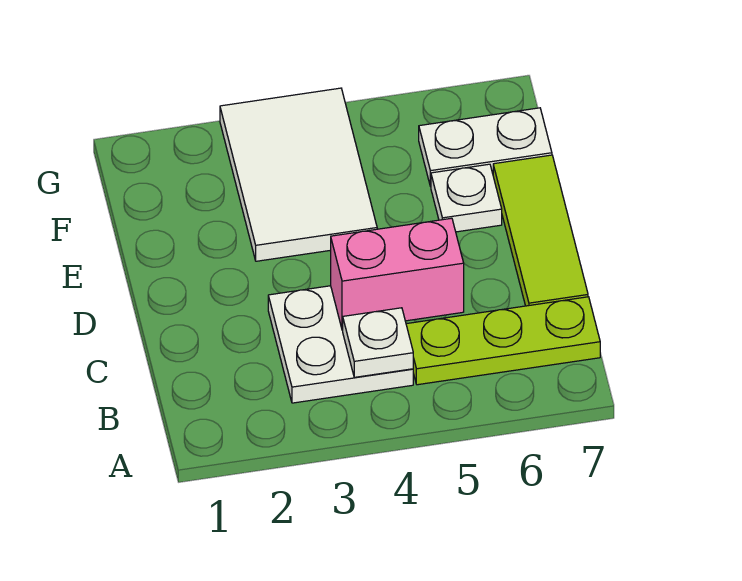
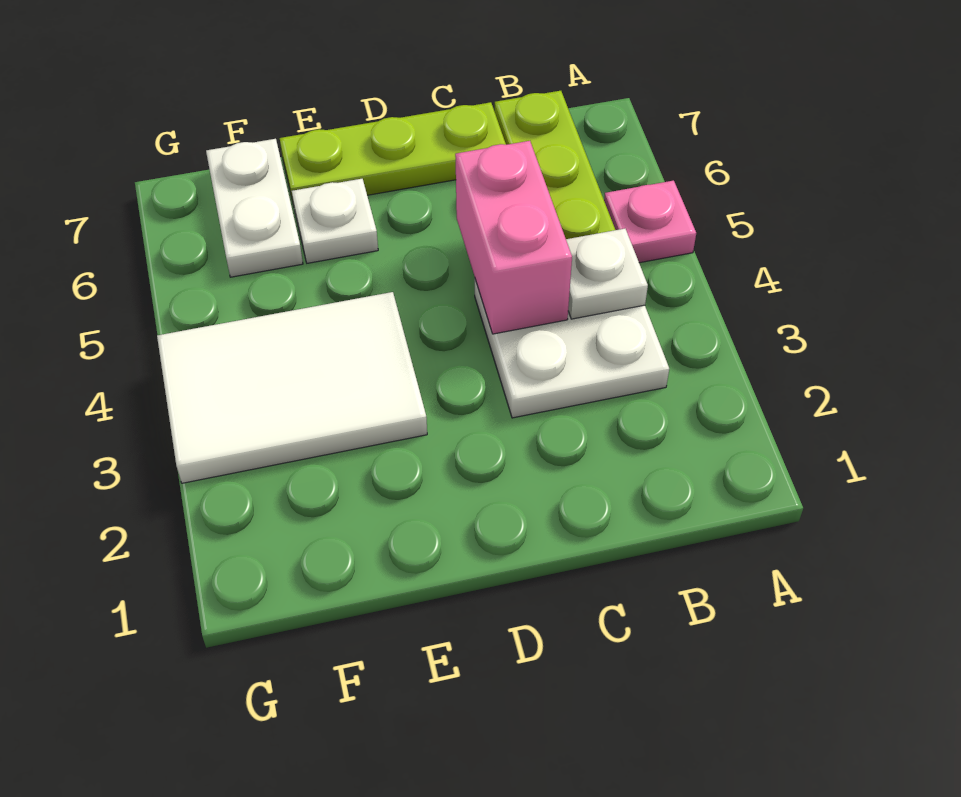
none -> pink 1x1 plate [604,181,696,263]
lime 1x3 tile [493,155,588,306] -> lime 1x3 plate [280,102,506,206]

